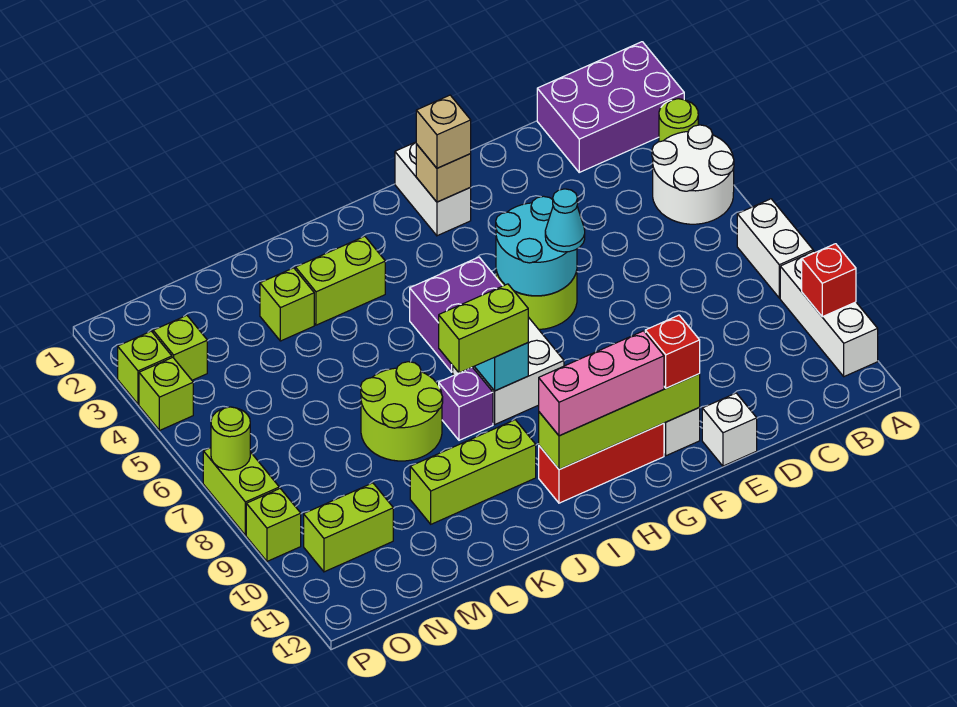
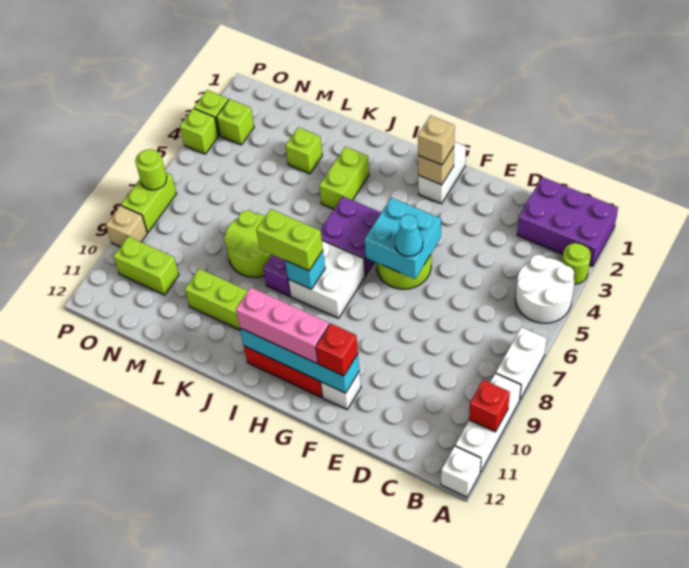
white 1x1 brick [702,393,757,466] -> white 1x1 brick moved to [441,446,481,497]
cyan 2x2 round brick [496,196,577,296] -> cyan 2x2 brick [364,198,441,279]
lime 1x4 brick [539,374,700,470] -> cyan 1x4 brick [240,328,359,393]
lime 1x2 brick [296,236,385,325] -> lime 1x2 brick turned to [319,147,369,209]
lime 1x1 brick [246,488,301,561] -> tan 1x1 brick [106,205,147,247]

